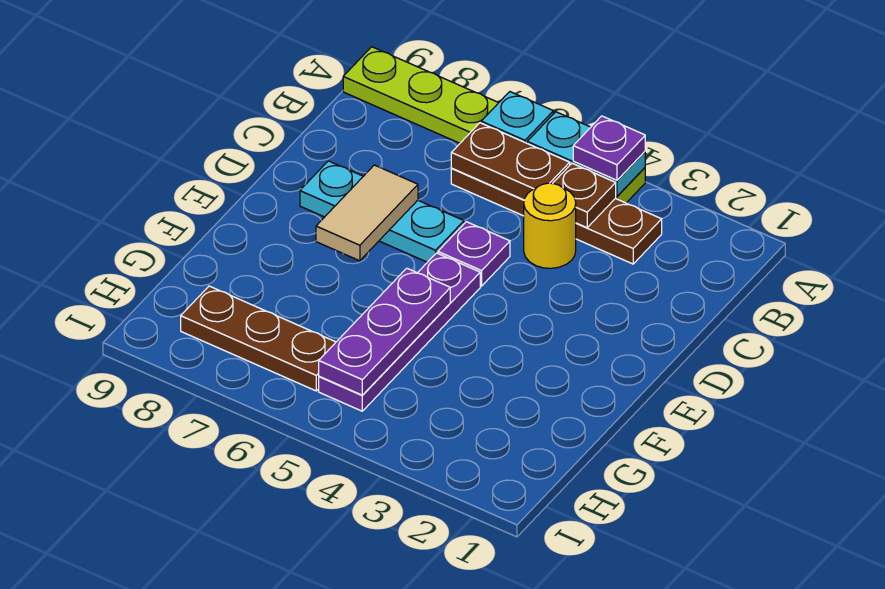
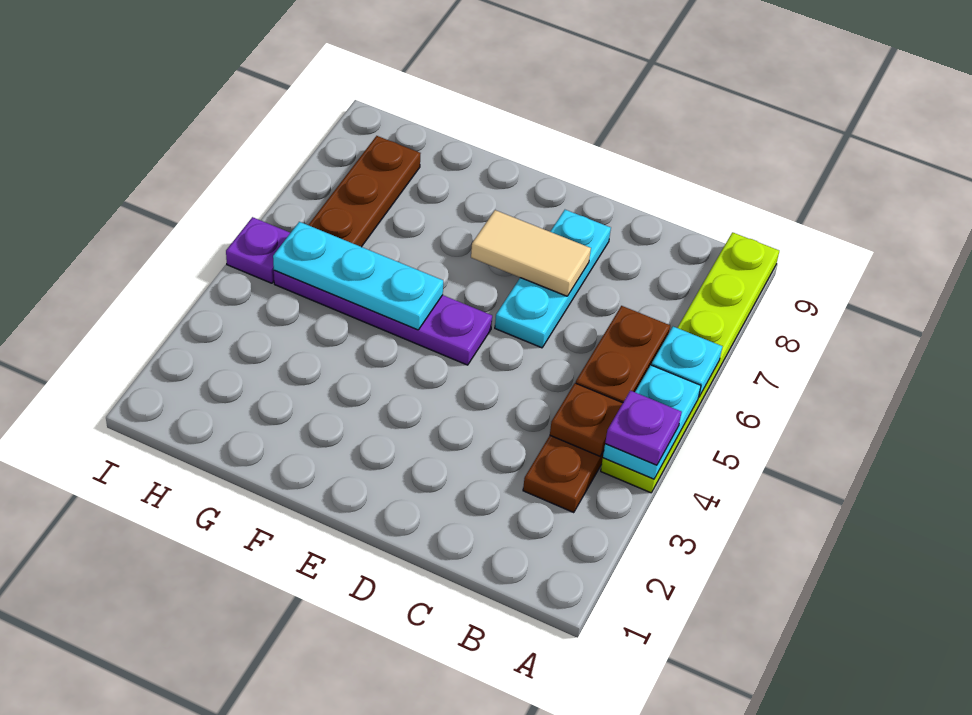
yellow 1x1 round brick [524,183,576,268] -> none
purple 1x1 plate [438,222,510,286] -> purple 1x1 plate moved to [226,217,290,283]
purple 1x3 plate [319,268,450,395] -> cyan 1x3 plate [273,222,443,330]

